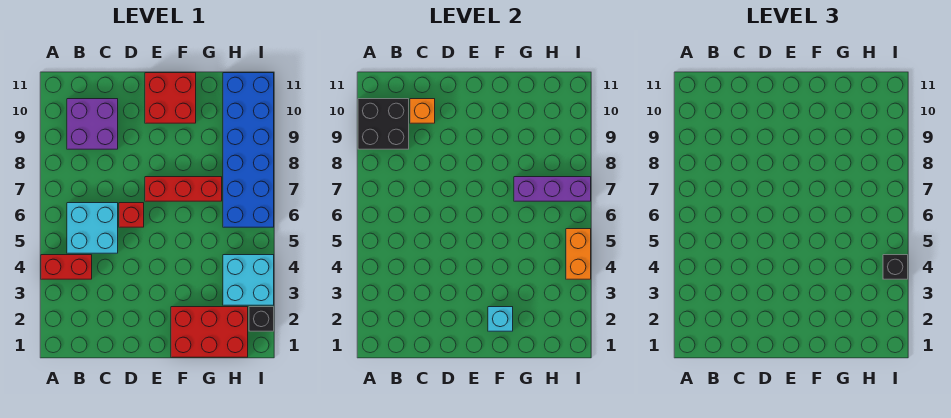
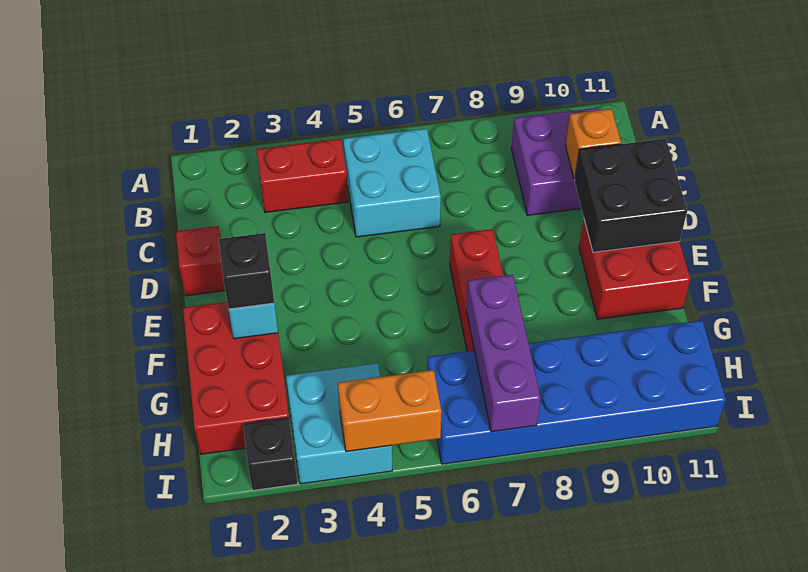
red 1x2 brick [41,255,92,279] -> red 1x2 brick turned to [257,139,348,212]
black 2x2 brick [358,99,409,149] -> black 2x2 brick moved to [574,139,687,252]
red 1x1 brick [119,203,144,227] -> red 1x1 brick moved to [176,226,225,296]
black 1x1 brick [883,255,908,279] -> black 1x1 brick moved to [219,233,274,309]

